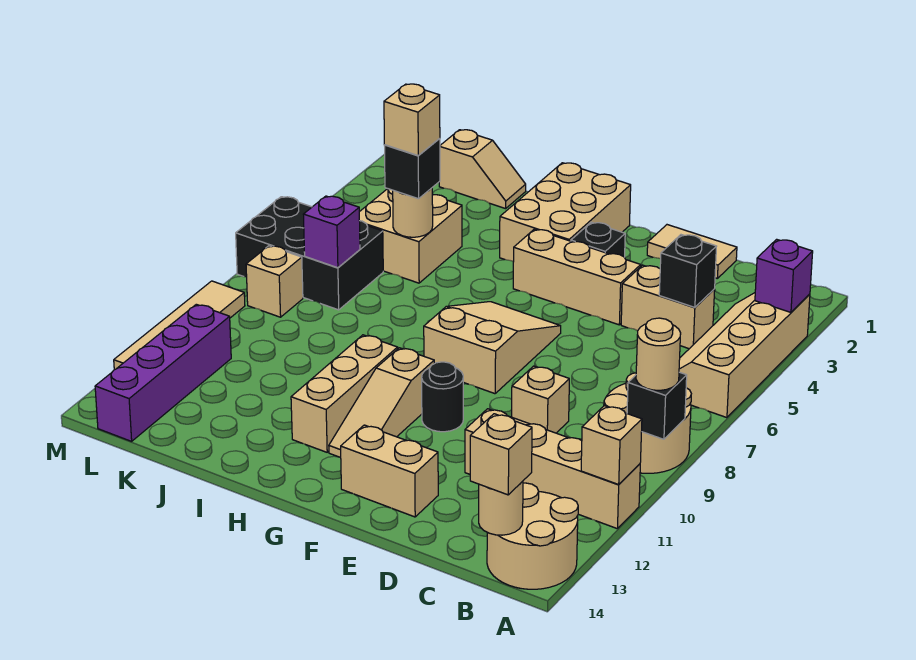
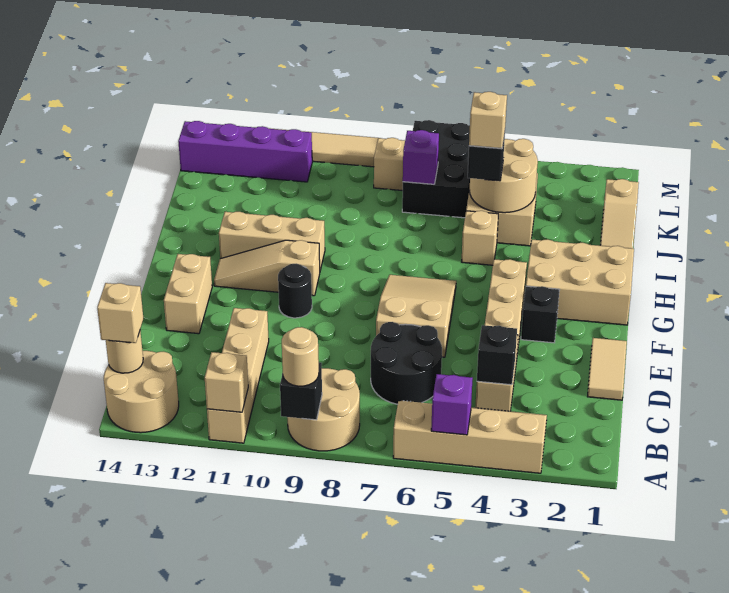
purple 1x1 brick [755,239,813,312] -> purple 1x1 brick moved to [431,374,473,435]
none -> black 2x2 round brick [371,322,442,404]
tan 1x1 brick [512,366,569,433] -> tan 1x1 brick moved to [462,211,498,265]
tan 2x3 slope [424,302,561,394] -> tan 2x3 slope turned to [376,275,456,357]
tan 1x1 round brick [393,188,433,237] -> tan 2x2 round brick [470,139,538,213]

